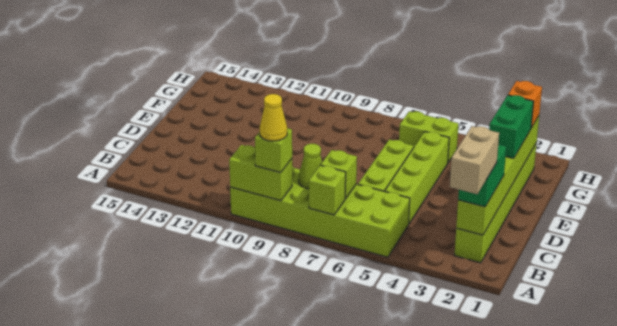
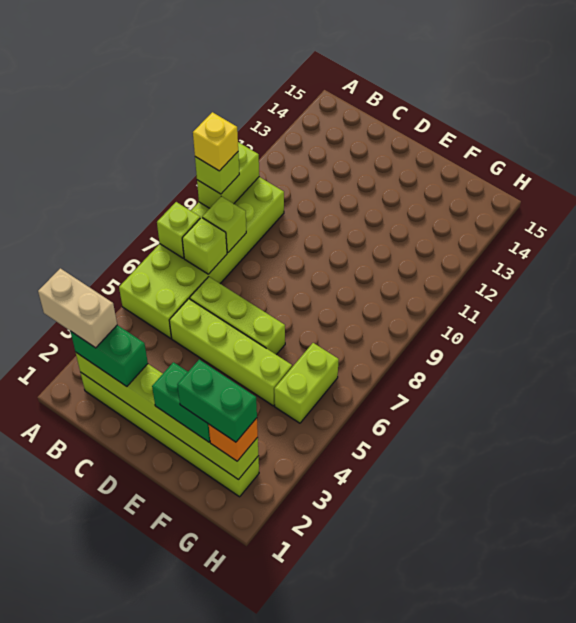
yellow 1x1 cone [260,94,287,141] -> yellow 1x1 brick [193,112,238,171]
lime 1x1 cone [299,144,322,189] -> lime 1x1 brick [202,196,246,253]
none -> green 1x2 brick [177,360,257,442]

